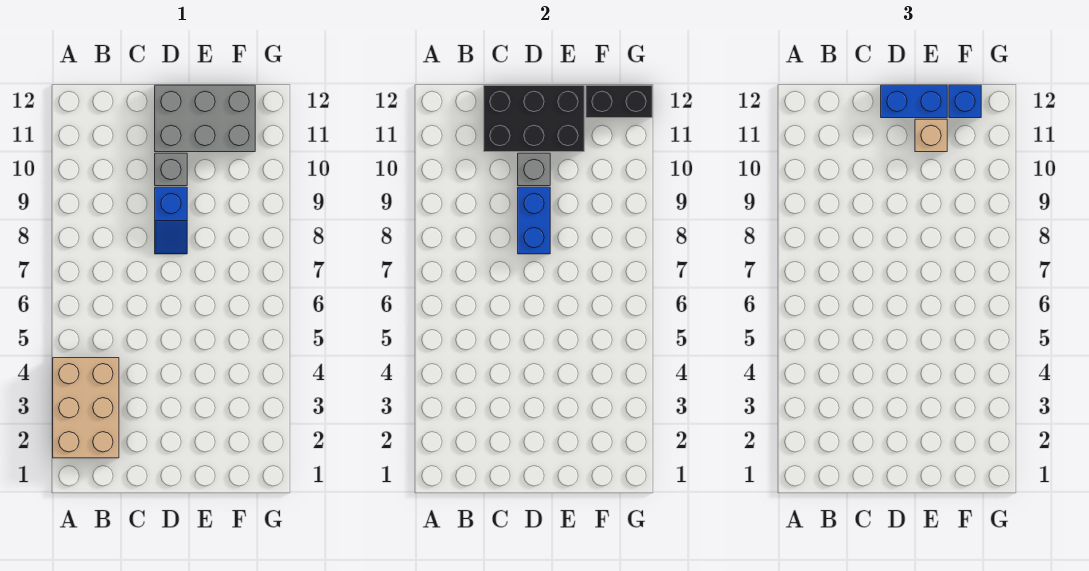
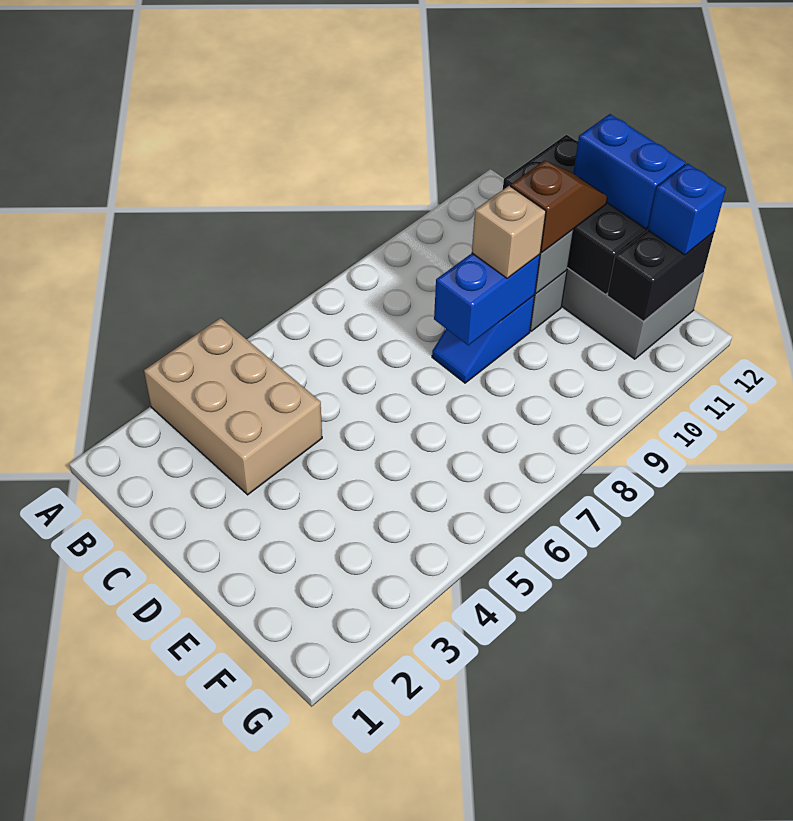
tan 2x3 brick [53,358,119,458] -> tan 2x3 brick turned to [144,318,322,495]
none -> brown 1x2 slope [511,160,607,252]
tan 1x1 brick [915,119,947,152] -> tan 1x1 brick moved to [472,186,546,278]
black 1x2 brick [586,85,652,118] -> black 1x2 brick turned to [607,230,714,321]

